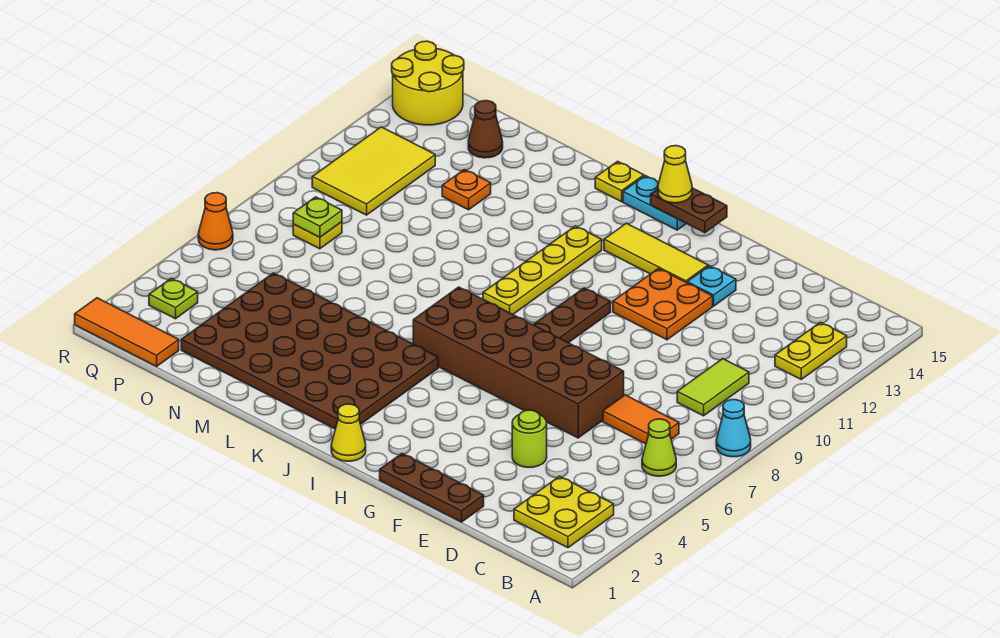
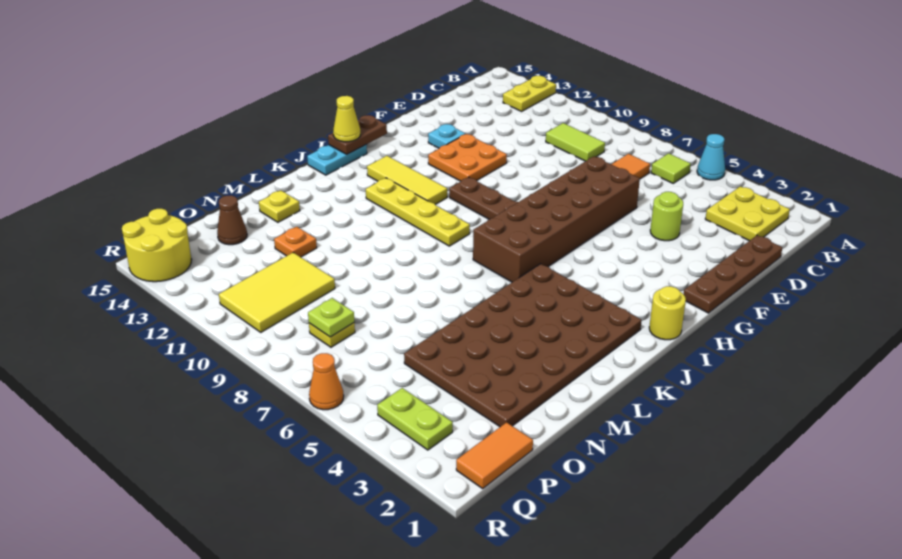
cyan 1x1 cone [716,400,751,457] -> cyan 1x1 cone moved to [697,134,725,180]
lime 1x1 cone [642,419,676,476] -> lime 1x1 tile [651,153,691,183]
yellow 1x2 plate [775,322,847,379] -> yellow 1x2 plate turned to [503,76,556,111]
brown 1x3 plate [380,454,484,522] -> brown 1x4 plate [684,235,782,313]
yellow 1x3 tile [604,223,708,283] -> yellow 1x3 tile turned to [367,156,447,205]
yellow 1x1 cone [331,404,366,461] -> yellow 1x1 round brick [649,286,686,340]
yellow 1x1 plate [595,161,644,202] -> yellow 1x1 plate moved to [259,190,300,222]
orange 1x3 tile [75,298,179,366] -> orange 1x2 tile [456,422,533,489]
yellow 2x3 tile [312,127,435,215] -> yellow 2x3 tile turned to [219,253,335,332]
lime 1x1 plate [149,278,198,319] -> lime 1x2 plate [377,388,453,450]

